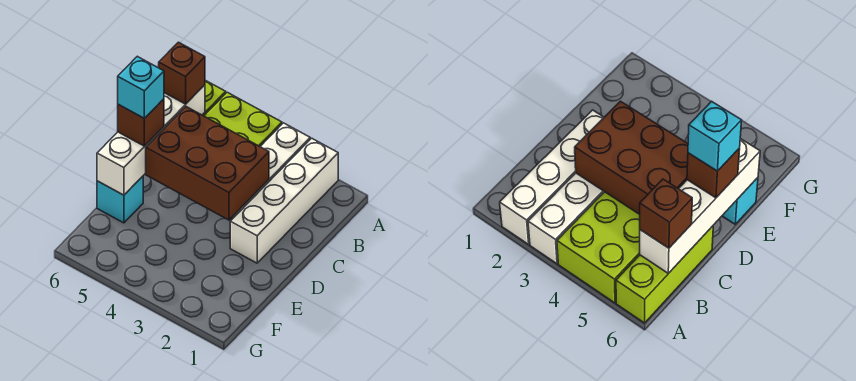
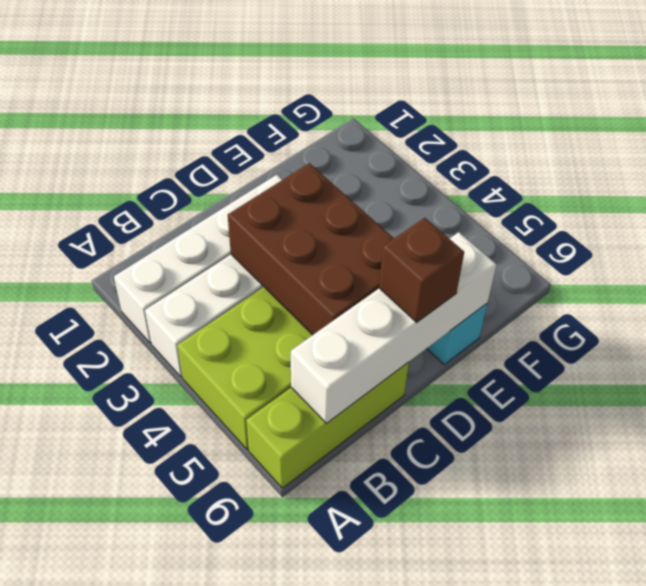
brown 1x1 brick [159,42,205,104] -> none
cyan 1x1 brick [118,56,164,119] -> none

